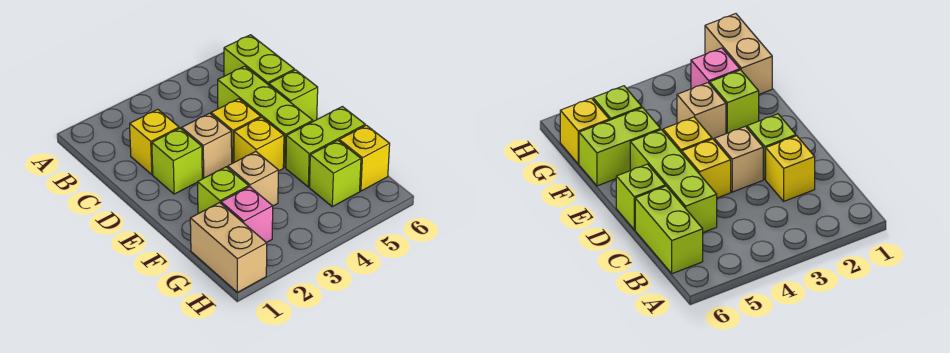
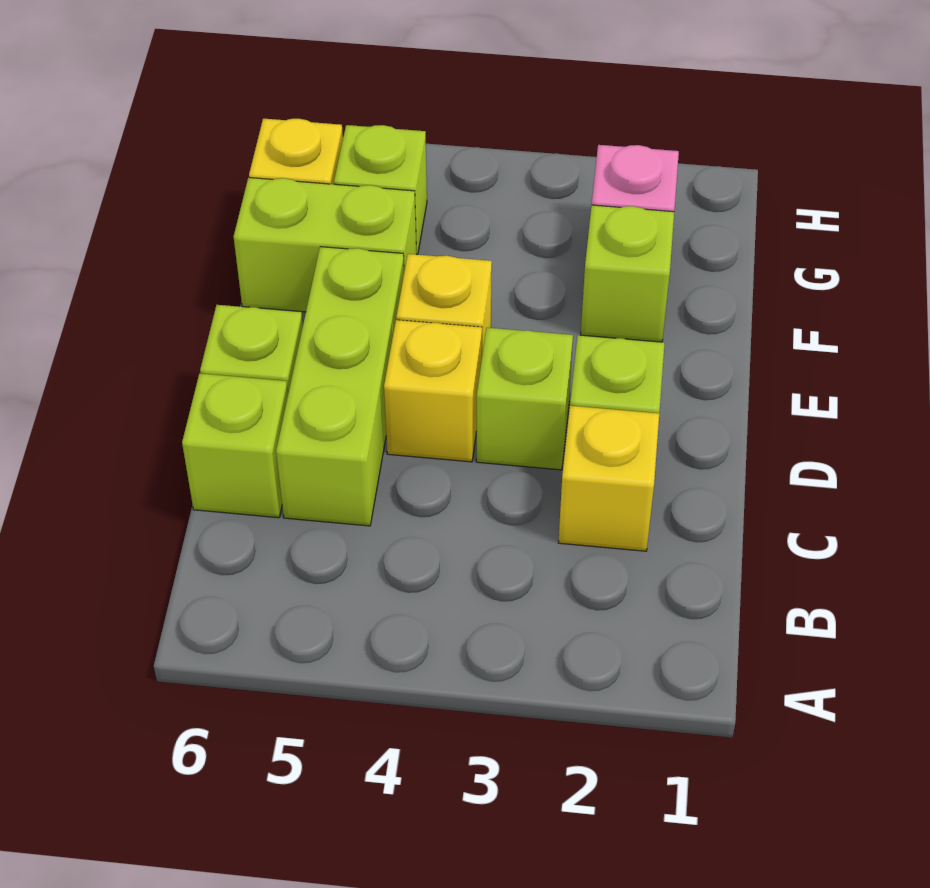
lime 1x2 brick [224,35,295,85] -> lime 1x1 brick [182,373,288,518]
tan 1x1 brick [182,113,232,178] -> lime 1x1 brick [476,328,573,470]
tan 1x1 brick [228,151,278,206] -> none
tan 1x2 brick [190,203,267,292] -> none

